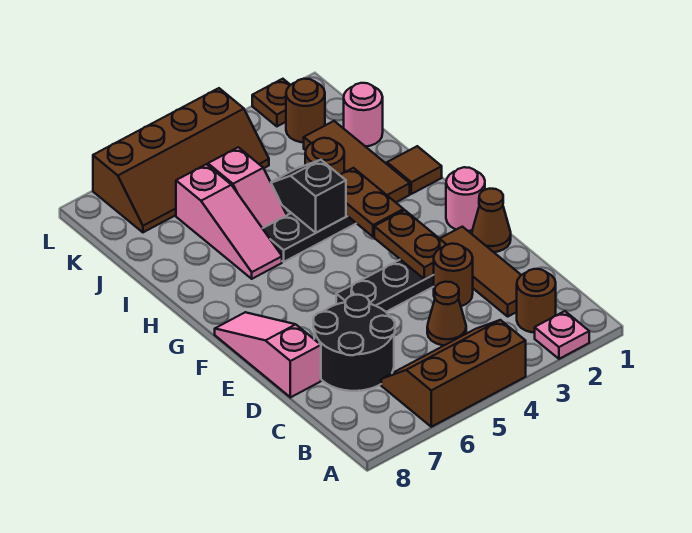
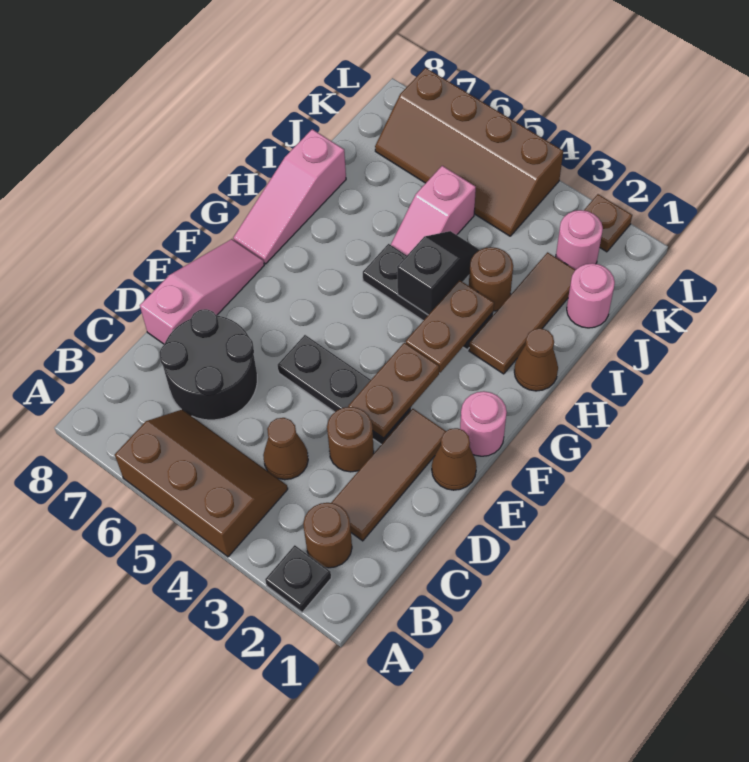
pink 1x1 plate [535,311,589,359] -> black 1x1 plate [265,545,331,612]
brown 1x1 tile [387,146,442,194] -> brown 1x1 cone [514,328,558,391]
pink 1x3 slope [176,164,282,279] -> pink 1x3 slope moved to [233,129,346,264]
brown 1x1 round brick [286,79,325,142] -> pink 1x1 round brick [556,210,603,270]

